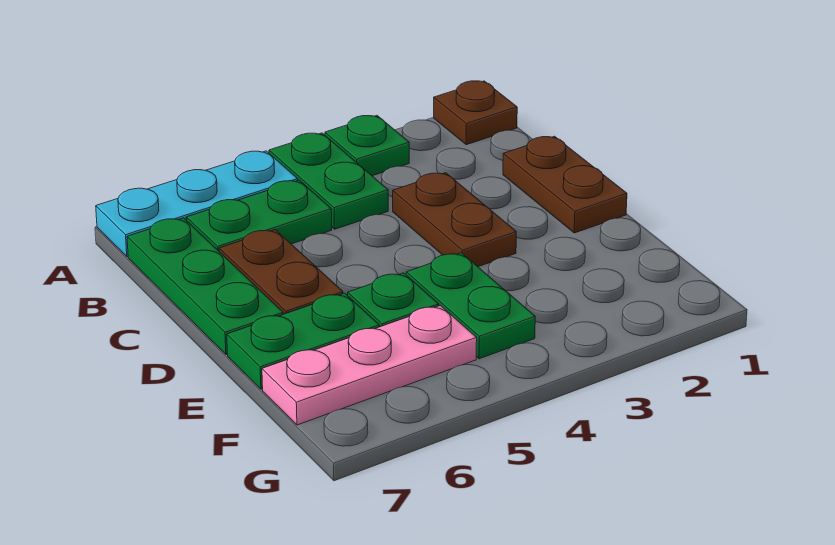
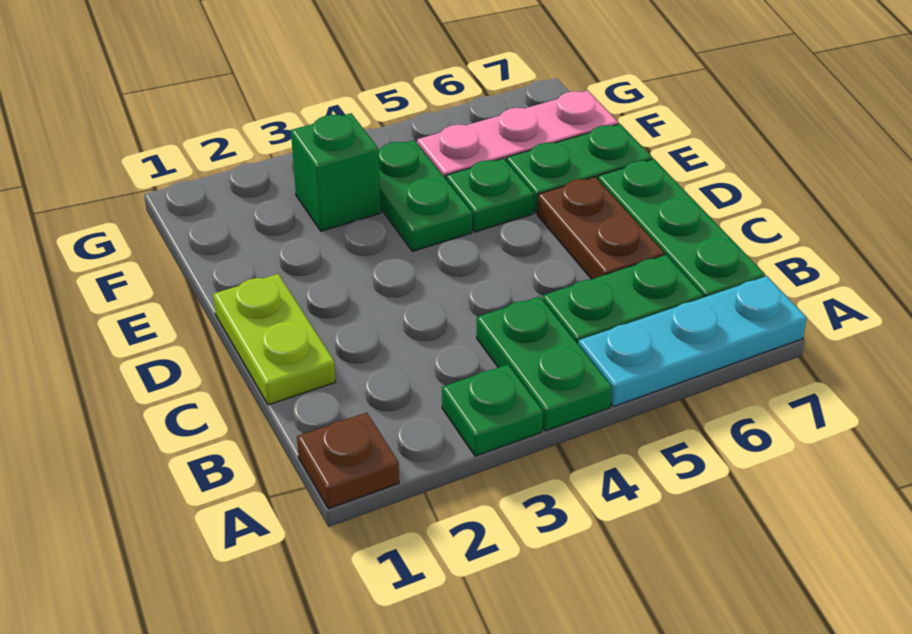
brown 1x2 plate [503,136,627,233] -> lime 1x2 plate [213,274,336,405]
brown 1x2 plate [393,173,516,267] -> none
none -> green 1x1 brick [291,113,381,231]

